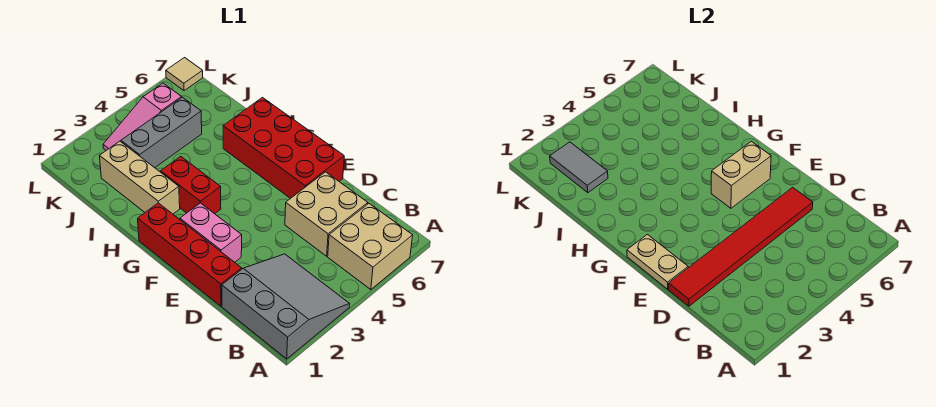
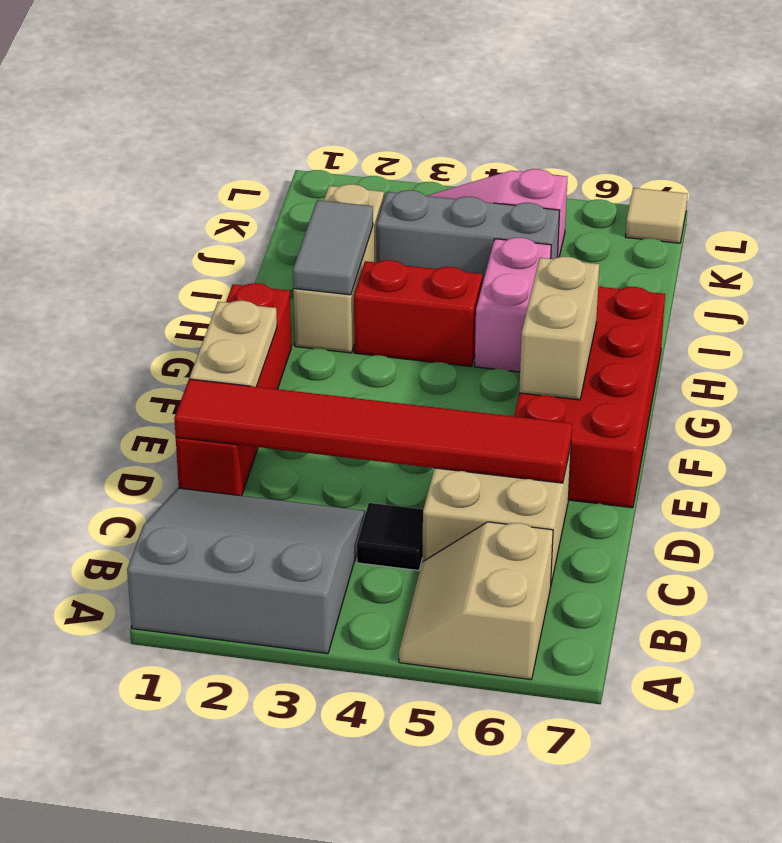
grey 3x3 slope [222,254,350,359] -> grey 3x3 slope turned to [127,488,366,654]
tan 2x2 brick [328,204,413,290] -> tan 2x2 slope [399,522,553,680]
none -> black 1x1 tile [357,503,423,571]
pink 1x2 brick [180,203,242,262] -> pink 1x2 brick moved to [475,238,551,372]
tan 1x2 brick [711,141,771,208] -> tan 1x2 brick turned to [519,257,600,400]
red 1x2 brick [161,156,221,214] -> red 1x2 brick turned to [354,260,482,367]
grey 1x2 tile [550,142,608,193] -> grey 1x2 tile moved to [293,200,373,295]

